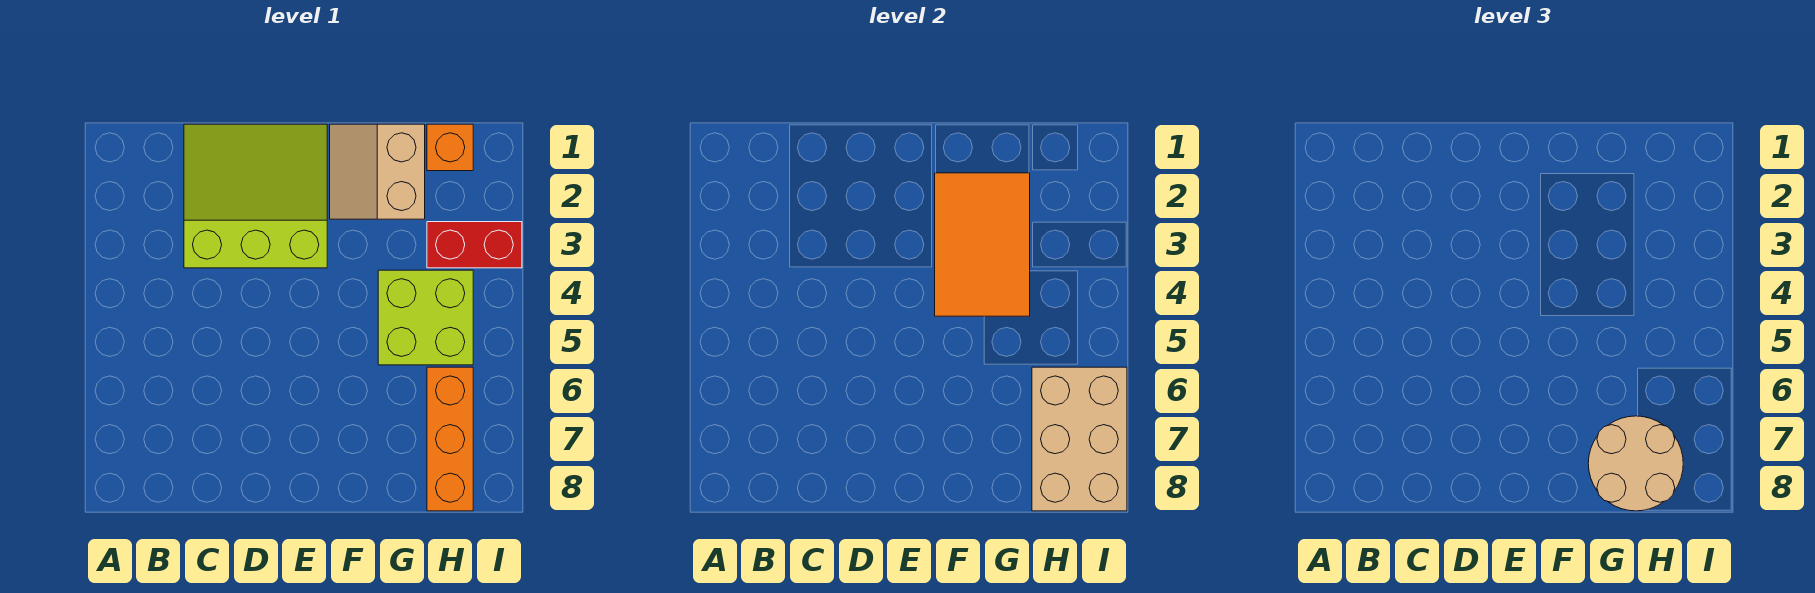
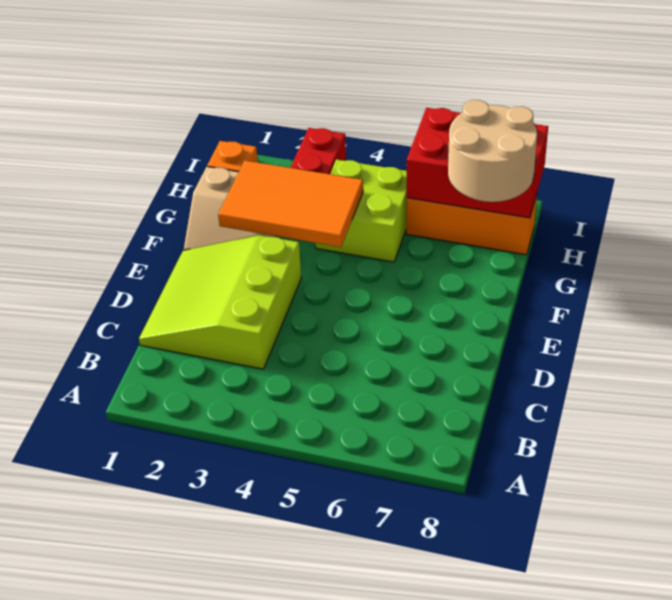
tan 2x3 brick [1032,367,1127,511] -> red 2x3 brick [407,108,548,218]

